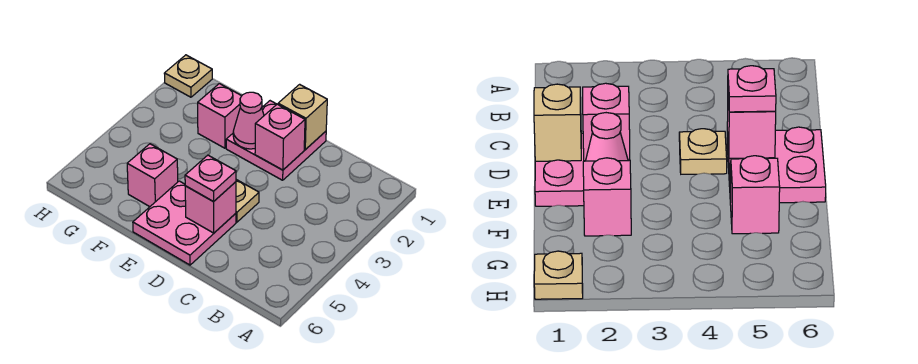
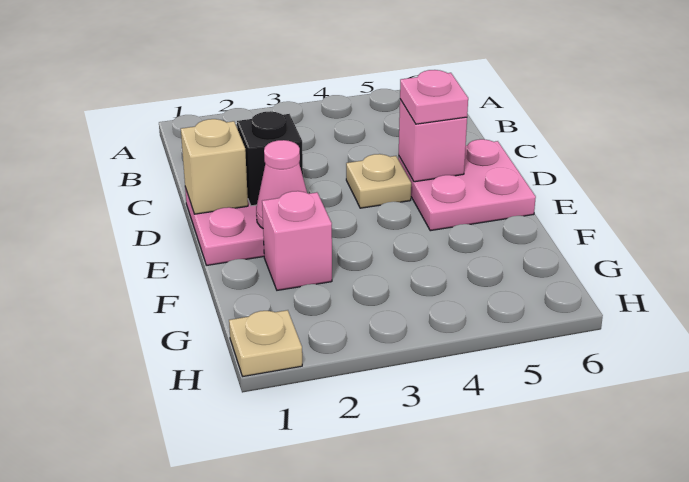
pink 1x1 brick [255,104,305,170] -> black 1x1 brick [237,111,303,206]
pink 1x1 brick [127,144,178,207] -> none

